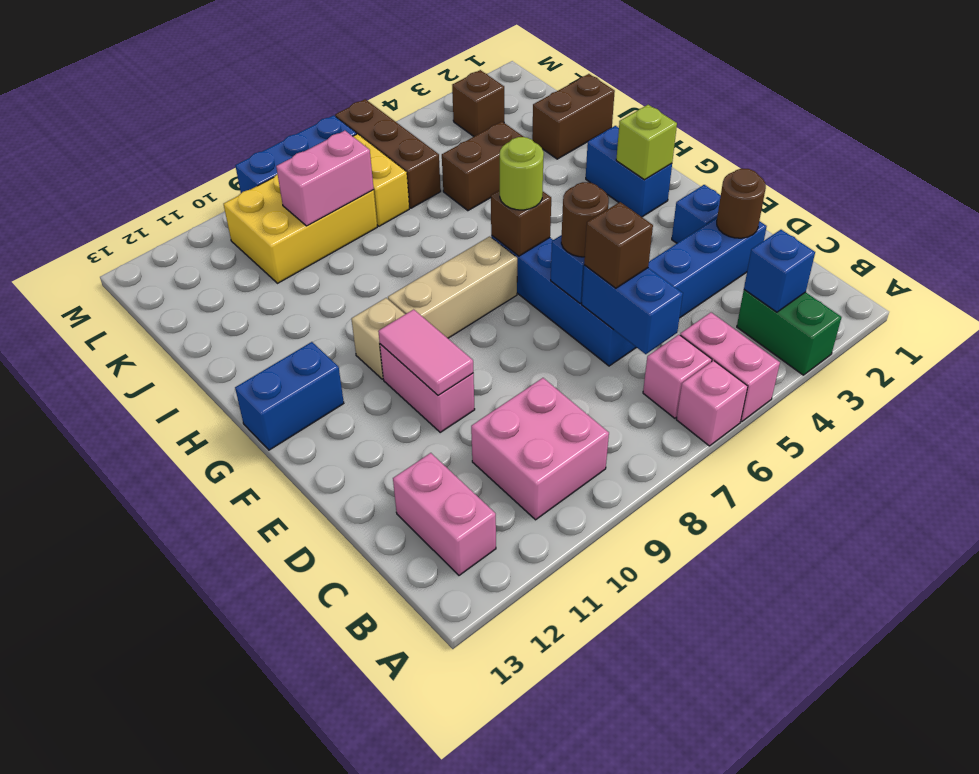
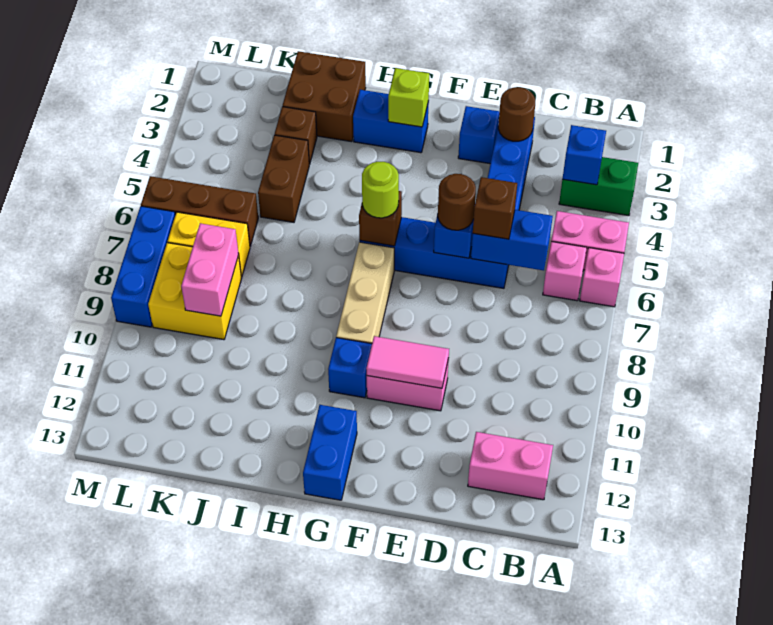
pink 2x2 brick [471,378,609,520] -> none
tan 1x1 brick [351,298,405,379] -> blue 1x1 brick [328,338,372,398]
brown 1x2 brick [532,74,615,159] -> brown 2x2 brick [283,51,366,142]
yellow 2x3 brick [224,174,377,283] -> yellow 2x2 brick [148,243,242,340]
brown 1x1 brick [452,70,504,136] -> brown 1x1 brick moved to [275,107,317,164]

